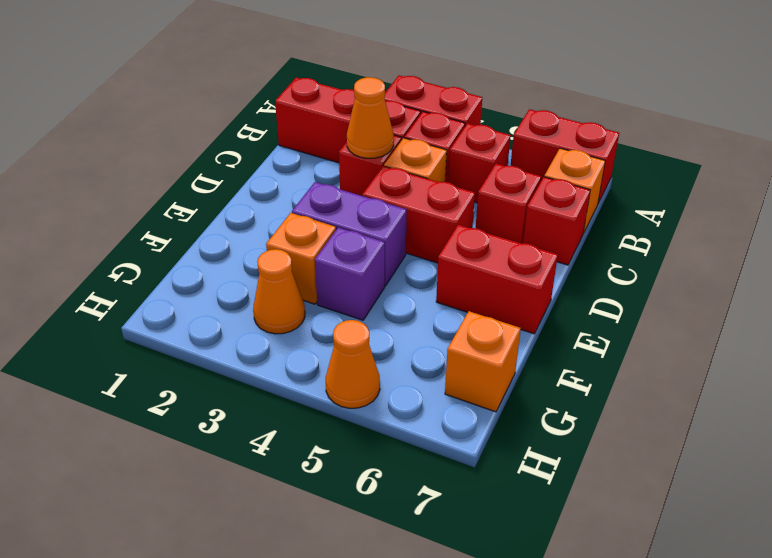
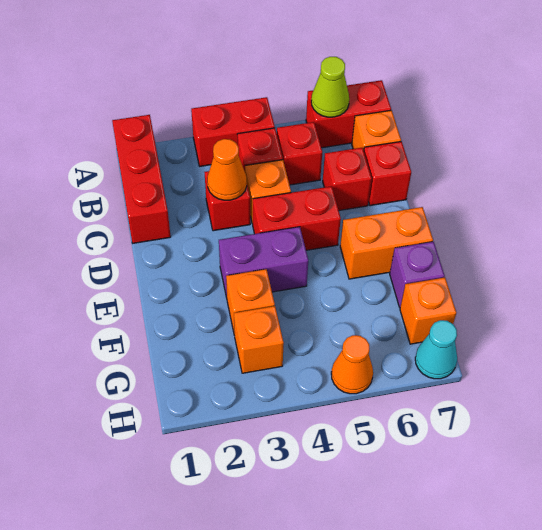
none -> lime 1x1 cone [311,57,349,117]
red 1x3 brick [275,77,421,163] -> red 1x3 brick turned to [112,115,171,243]
red 1x2 brick [436,225,558,334] -> orange 1x2 brick [340,207,433,279]
purple 1x1 brick [315,227,385,320] -> purple 1x1 brick moved to [390,242,445,307]
orange 1x1 cone [253,249,305,334] -> orange 1x1 brick [234,306,284,373]
none -> cyan 1x1 cone [415,320,457,379]

